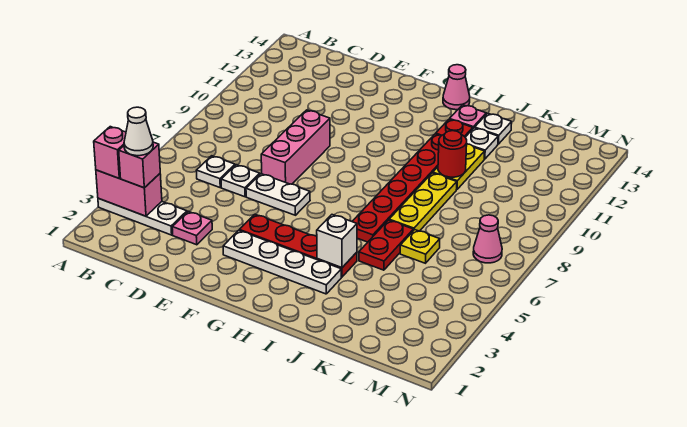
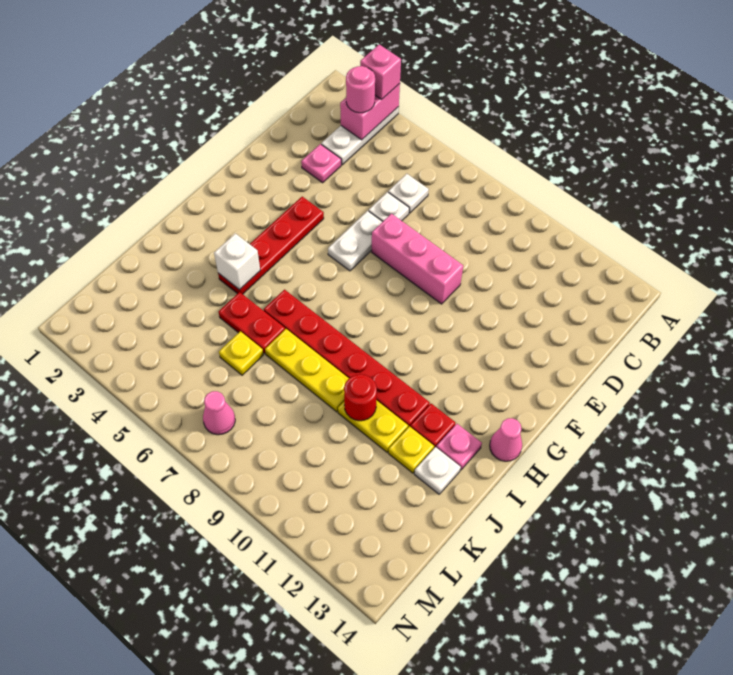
pink 1x1 brick [119,142,160,188] -> pink 1x1 round brick [346,66,375,113]
white 1x1 cone [124,107,153,156] -> none
white 1x4 plate [223,230,341,294] -> none
white 1x1 plate [465,128,498,159] -> yellow 1x1 plate [388,426,434,473]

